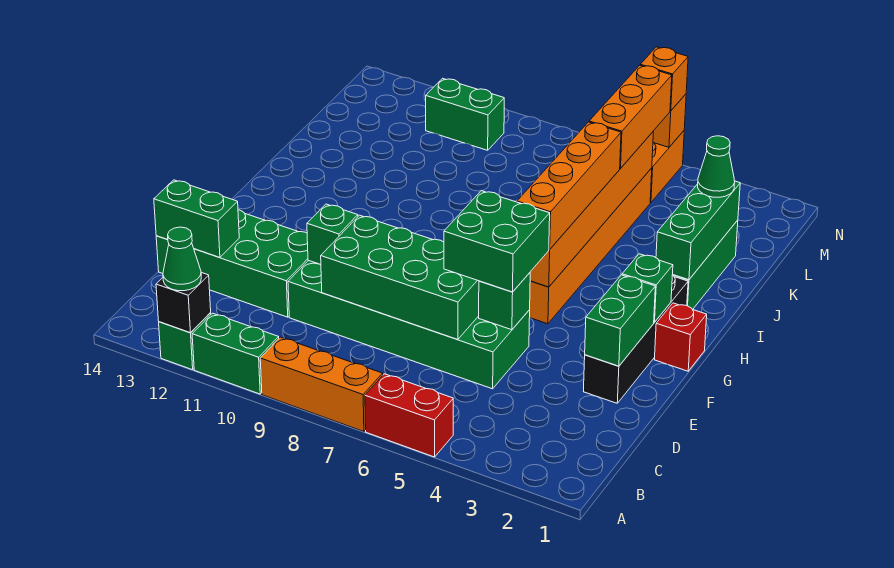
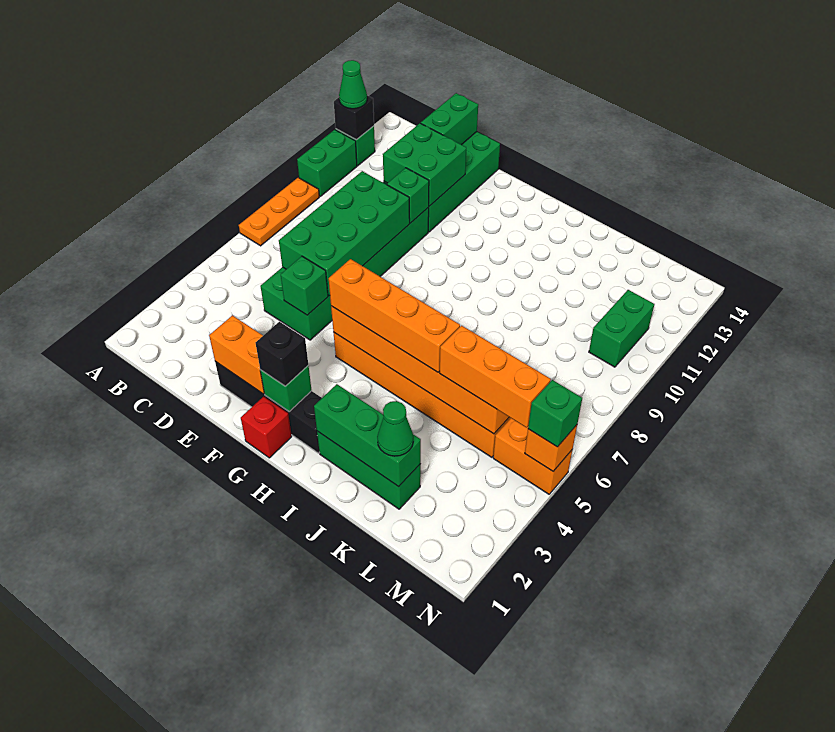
red 1x2 brick [365,374,453,457] -> none
orange 1x3 brick [260,337,383,432] -> orange 1x3 plate [239,178,319,246]
green 1x2 brick [585,275,655,366] -> orange 1x2 brick [209,315,264,394]
green 2x2 brick [444,191,550,292] -> green 2x2 brick moved to [383,123,466,206]
none -> black 1x1 brick [255,322,308,386]
orange 1x1 brick [640,47,688,111] -> green 1x1 brick [528,380,582,447]

